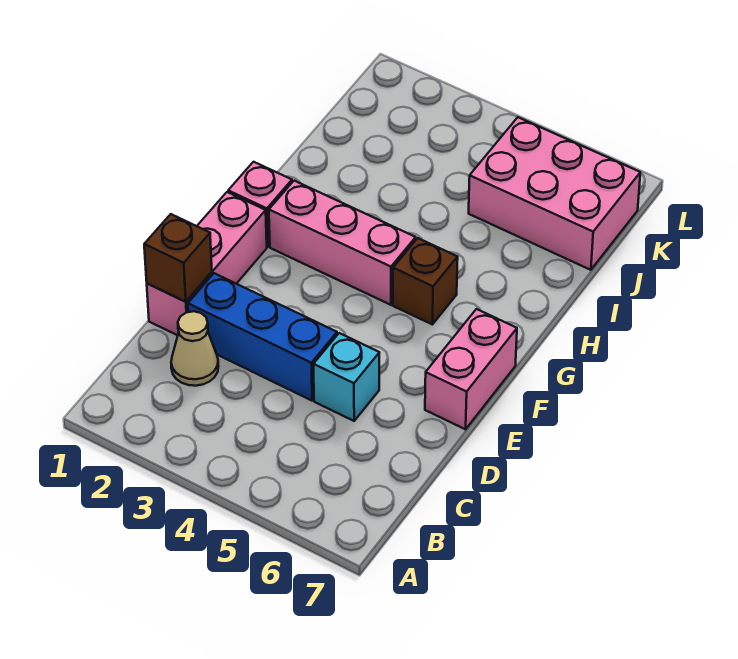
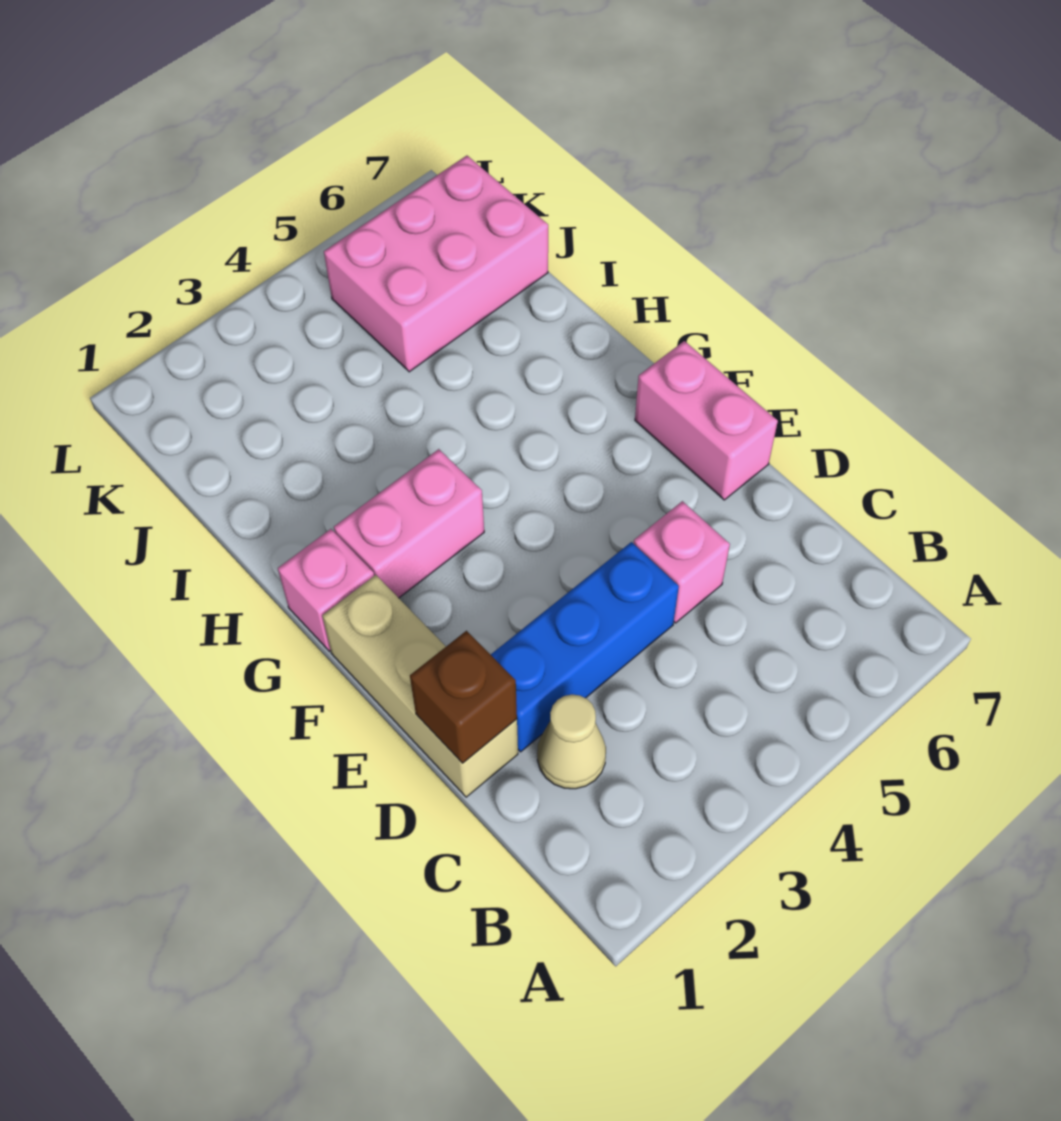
pink 1x3 brick [147,192,267,335] -> tan 1x3 brick [322,575,518,797]
cyan 1x1 brick [314,333,379,421] -> pink 1x1 brick [634,501,730,623]
pink 1x3 brick [269,181,416,305] -> pink 1x2 brick [334,449,484,598]
brown 1x1 brick [393,238,458,324] -> none

